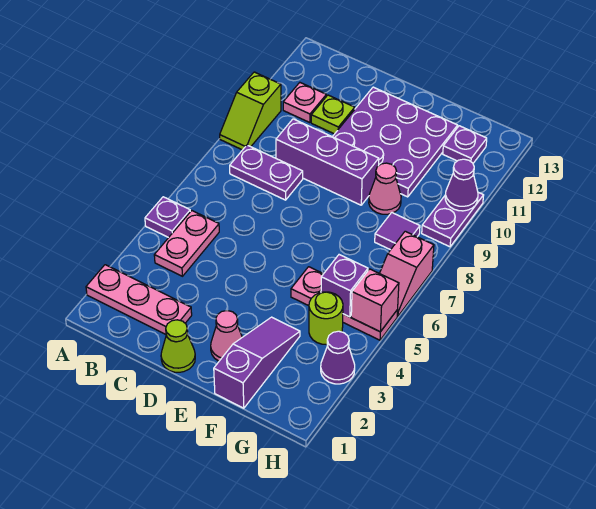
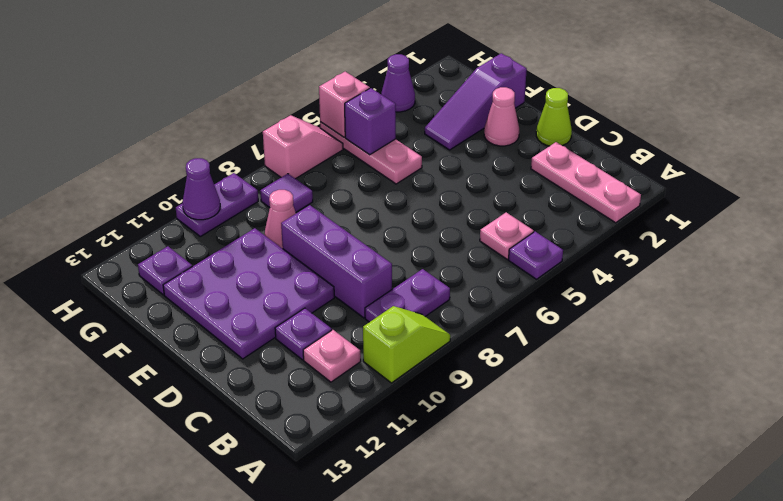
pink 1x2 plate [154,211,219,276] -> pink 1x1 plate [480,212,534,259]
purple 1x2 plate [230,145,303,200] -> purple 1x2 plate turned to [365,269,450,322]
lime 1x1 plate [311,95,355,134] -> purple 1x1 plate [275,308,332,360]
lime 1x1 round brick [309,292,343,345] -> none

